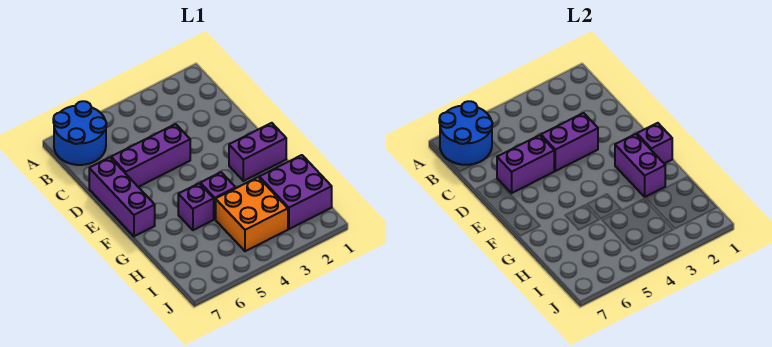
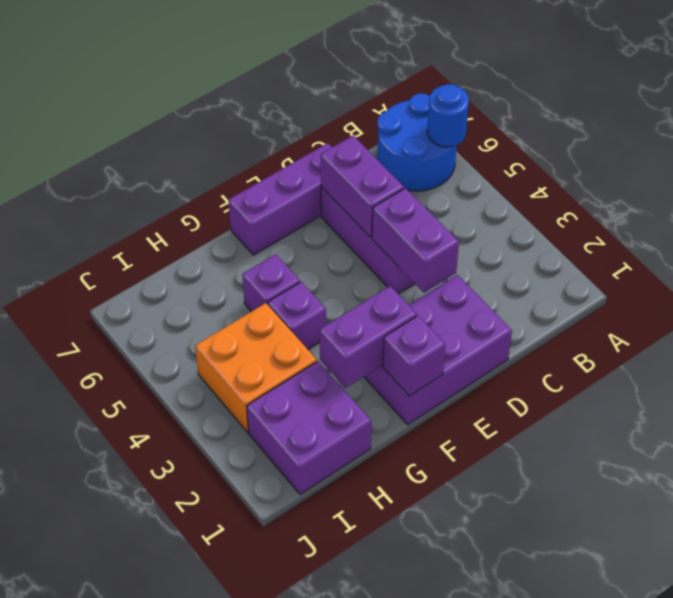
blue 2x2 round brick [439,101,492,165] -> blue 1x1 round brick [427,84,469,147]
purple 1x2 brick [229,123,286,181] -> purple 2x3 brick [364,275,512,425]

